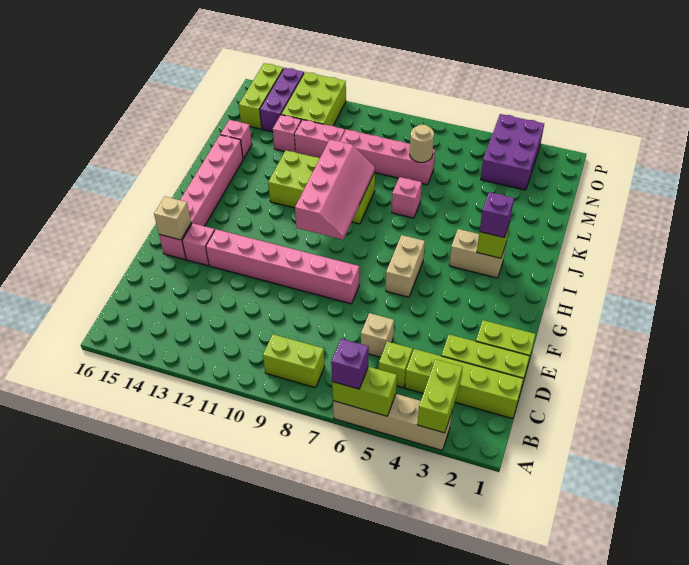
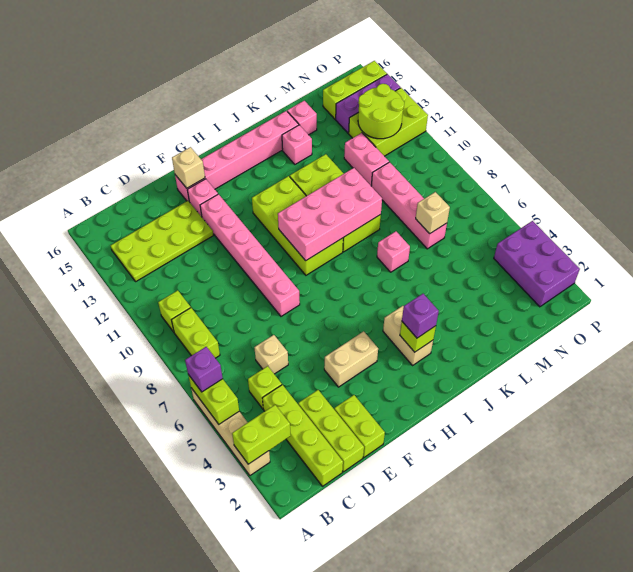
none -> lime 1x1 brick [158,290,191,332]
none -> lime 2x4 plate [111,201,213,281]
tan 1x2 brick [386,235,425,297] -> tan 1x2 brick moved to [324,331,378,387]
none -> lime 2x4 brick [252,176,343,275]
pink 2x4 slope [295,140,375,240] -> pink 2x4 brick [278,168,382,261]
tan 1x1 round brick [410,124,434,162] -> tan 1x1 brick [416,192,450,234]
pink 1x1 brick [273,115,301,152] -> pink 1x1 brick moved to [282,125,312,164]
purple 2x3 brick [481,114,544,190] -> purple 2x3 brick turned to [494,221,580,307]
none -> lime 2x2 round brick [358,84,404,139]

